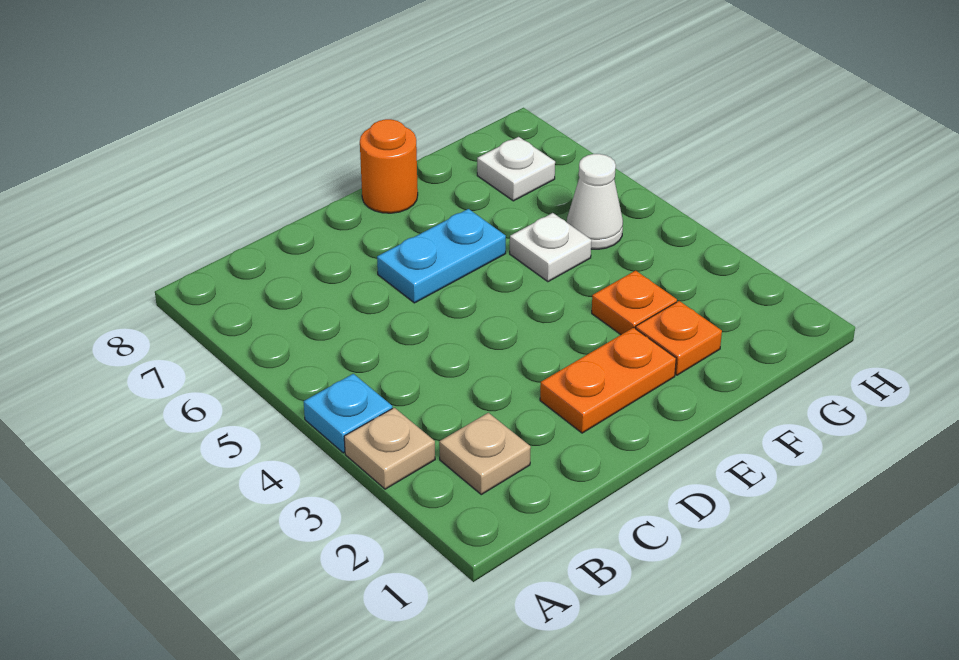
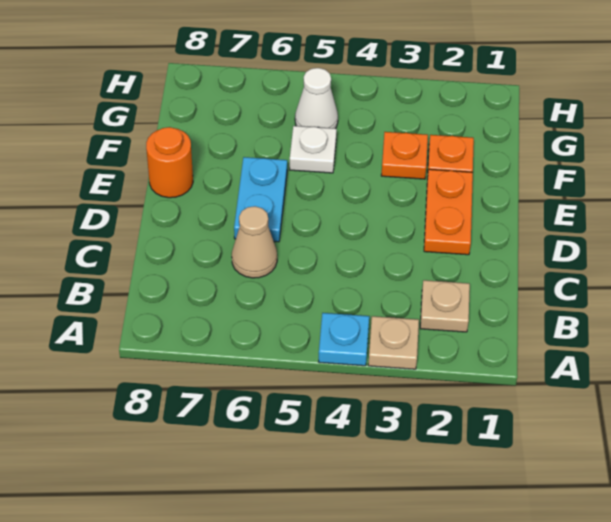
none -> tan 1x1 cone [232,206,277,278]
white 1x1 plate [477,137,555,201] -> none

